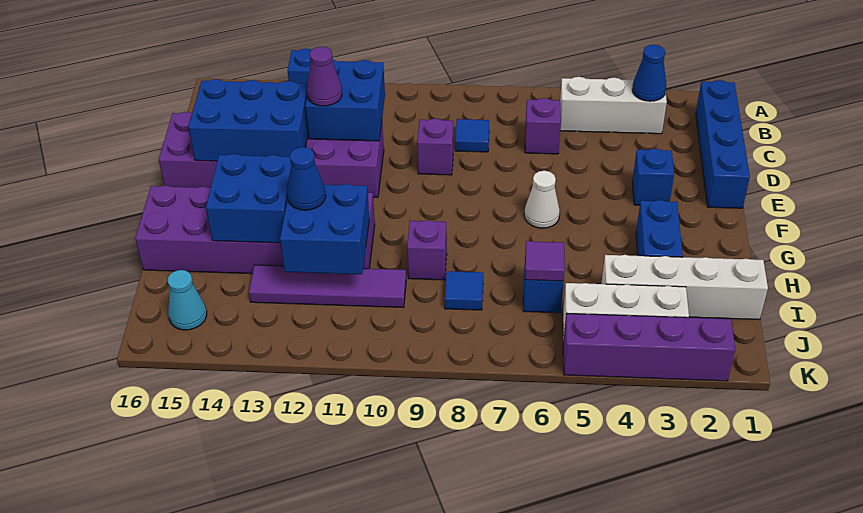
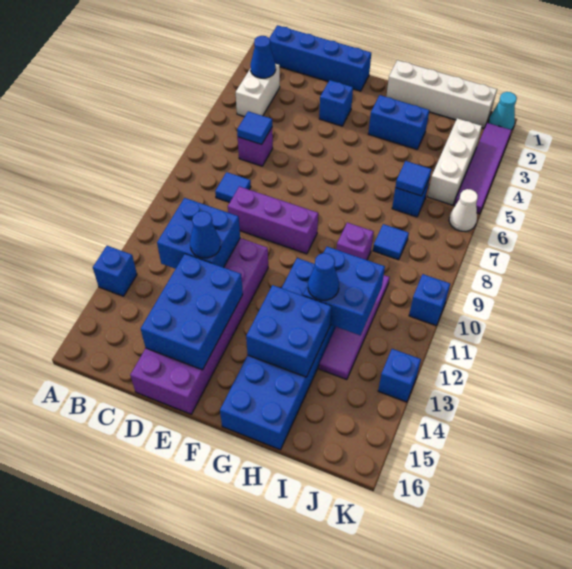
white 1x3 brick [560,77,667,134] -> white 1x2 brick [236,64,280,117]
none -> blue 1x1 tile [237,111,272,144]
purple 1x1 brick [417,119,453,175] -> purple 1x3 brick [228,186,318,254]
purple 1x1 cone [307,47,342,106] -> blue 1x1 cone [190,211,220,258]
white 1x1 cone [524,171,560,228] -> white 1x1 cone moved to [449,189,478,231]
purple 2x6 brick [135,186,375,274] -> blue 2x6 brick [220,258,336,450]
white 1x4 brick [601,255,768,320] -> white 1x4 brick turned to [386,60,497,128]
purple 1x1 tile [525,241,565,281] -> blue 1x1 tile [395,161,431,196]
cyan 1x1 cone [168,270,207,330] -> cyan 1x1 cone moved to [489,92,517,130]
purple 1x4 brick [563,314,735,381] -> purple 1x4 tile [454,123,512,214]
none -> blue 1x1 brick [409,274,450,325]
none -> blue 1x1 brick [378,349,421,402]

